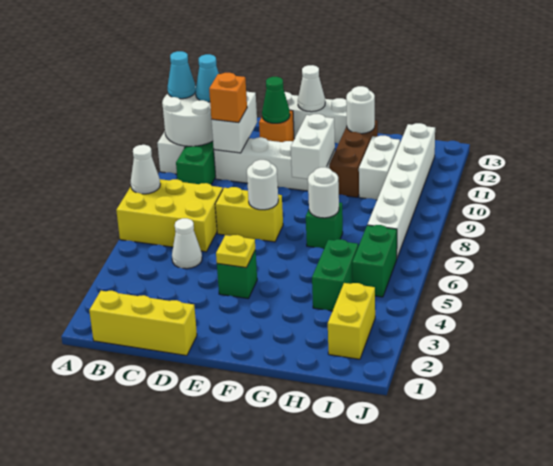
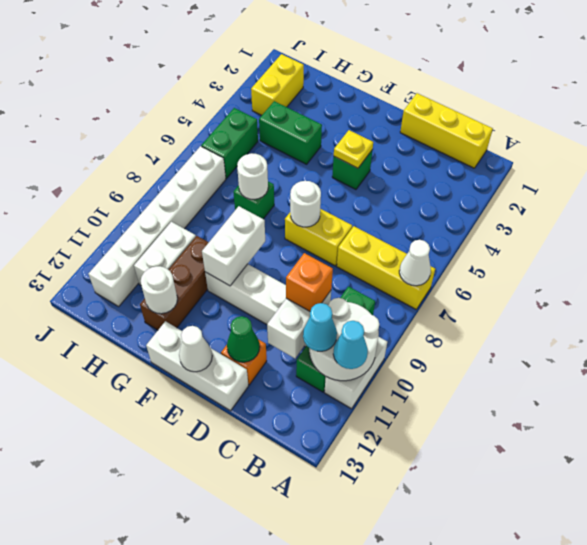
yellow 2x3 brick [116,179,223,252] -> yellow 1x3 brick [337,226,435,309]
white 1x1 cone [172,218,202,269] -> none
green 1x2 brick [312,239,358,311] -> green 1x2 brick turned to [259,101,322,164]

